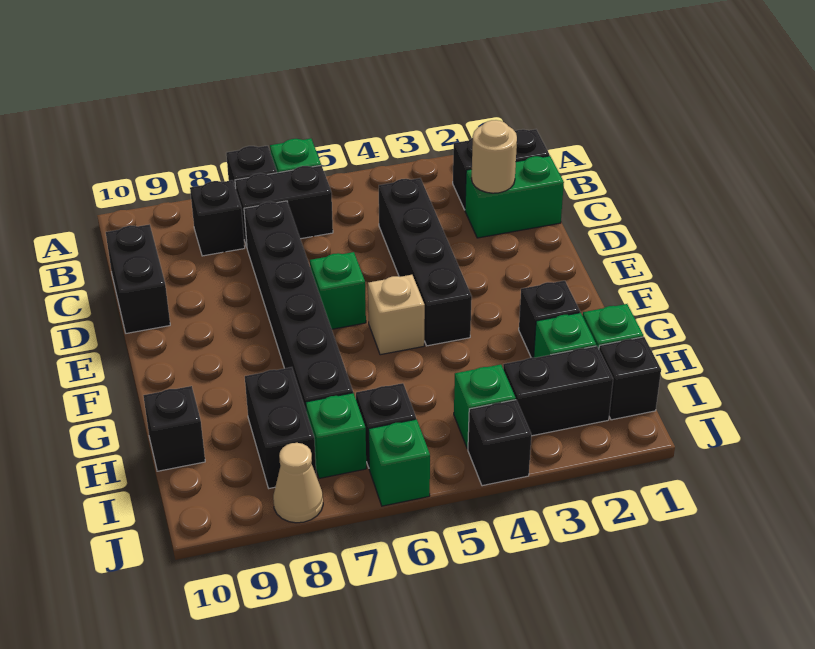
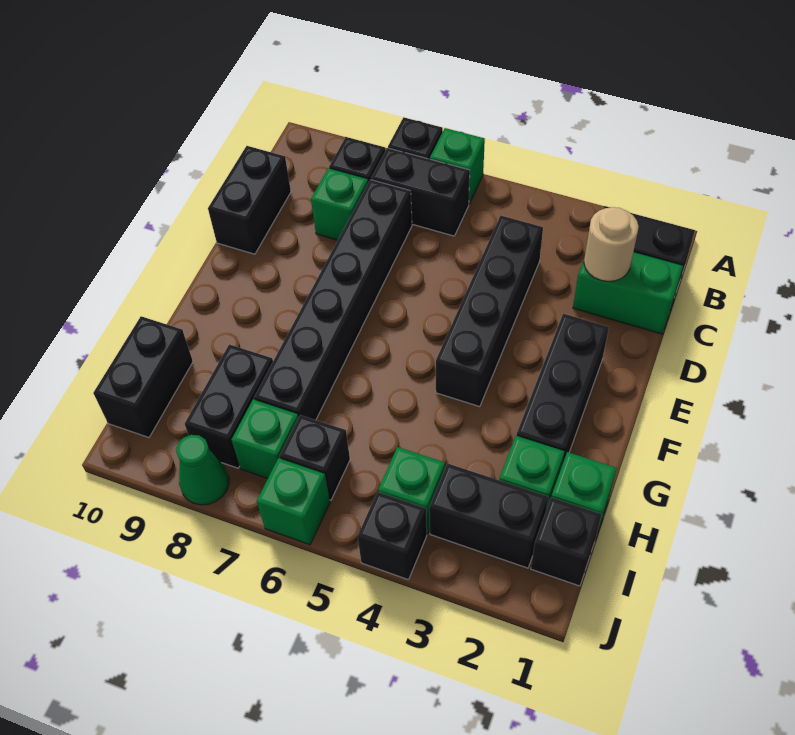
green 1x1 brick [310,252,366,329] -> green 1x1 brick moved to [311,168,368,240]
tan 1x1 brick [368,275,425,355] -> none
black 1x1 brick [519,281,580,358] -> black 1x3 brick [516,314,609,465]
black 1x1 brick [143,386,205,471] -> black 1x2 brick [93,316,193,437]
tan 1x1 cone [273,443,323,523] -> green 1x1 cone [176,435,229,505]

